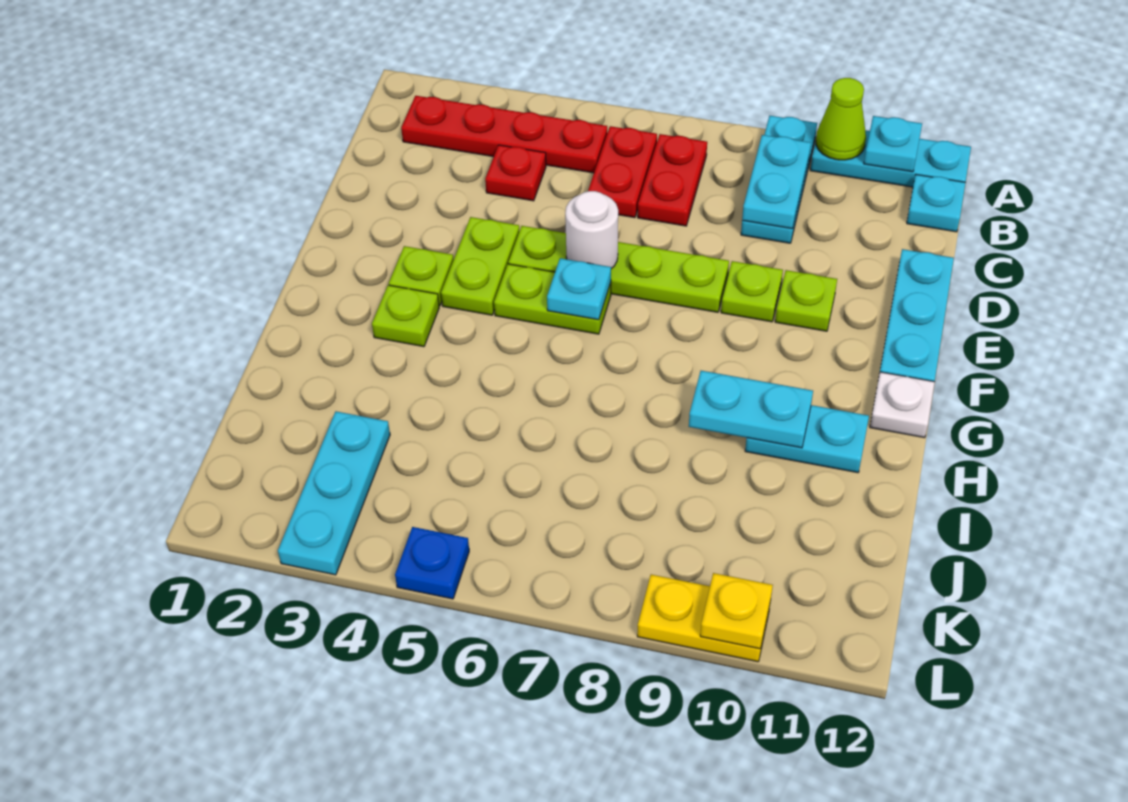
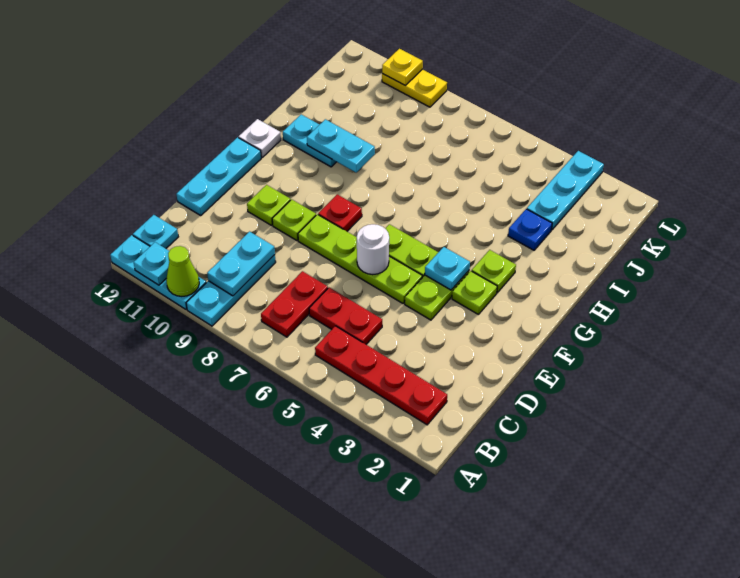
red 1x2 plate [588,126,657,218] -> red 1x2 plate turned to [309,287,382,344]
red 1x1 plate [485,145,546,201] -> red 1x1 plate moved to [318,194,362,231]
cyan 1x1 plate [547,258,611,320] -> cyan 1x1 plate moved to [425,247,470,290]
blue 1x1 plate [395,527,469,599] -> blue 1x1 plate moved to [508,209,552,250]

